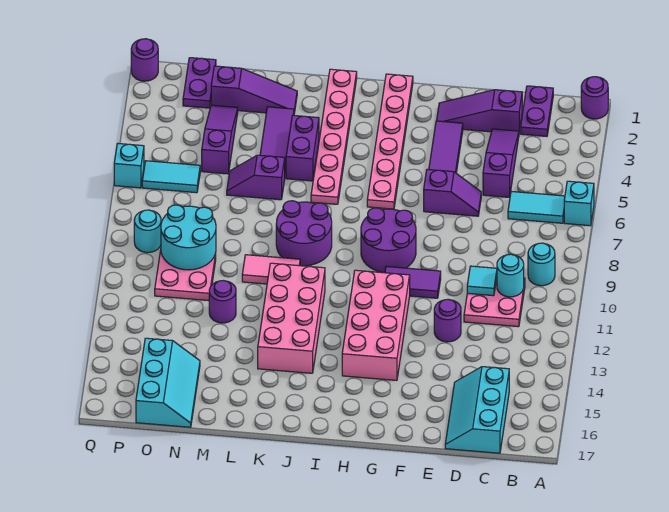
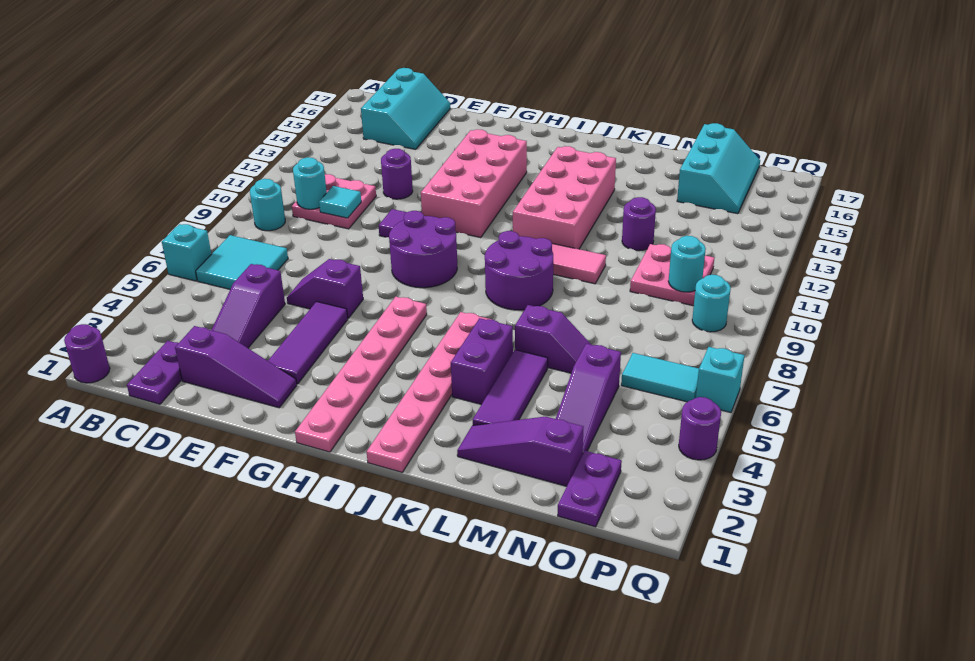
cyan 1x2 tile [508,191,565,223] -> cyan 2x2 tile [196,235,288,289]
cyan 2x2 round brick [161,205,216,270] -> cyan 1x1 round brick [668,236,706,292]
cyan 2x3 slope [136,338,200,427] -> cyan 2x3 slope turned to [677,123,760,214]
purple 1x1 round brick [131,39,158,81] -> purple 1x1 round brick moved to [679,397,721,460]

